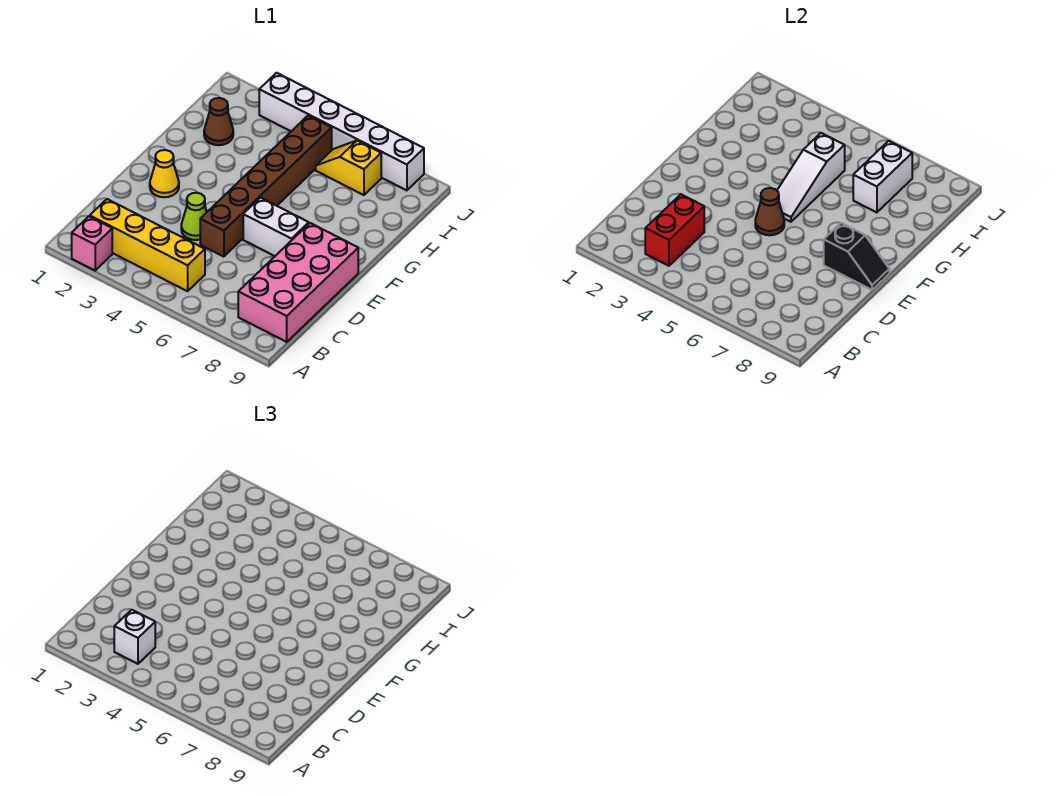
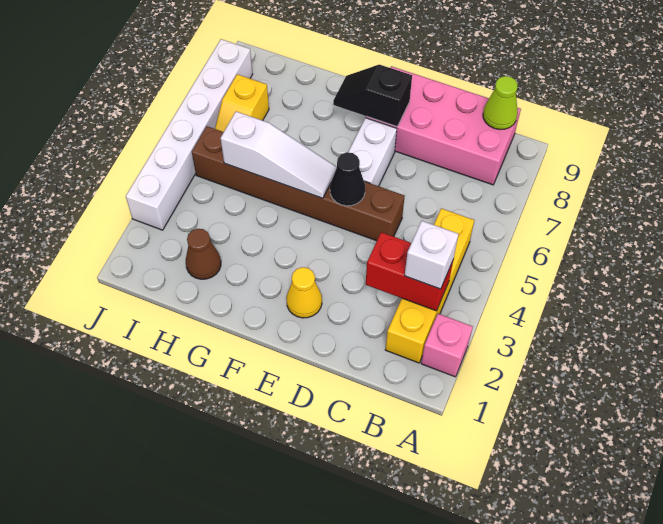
lime 1x1 cone [181,193,207,240] -> lime 1x1 cone moved to [483,76,518,130]
brown 1x1 cone [755,188,784,235] -> black 1x1 cone [330,152,365,206]
black 1x2 slope [824,223,889,290] -> black 1x2 slope turned to [333,64,412,127]
white 1x2 brick [853,141,912,213] -> none

